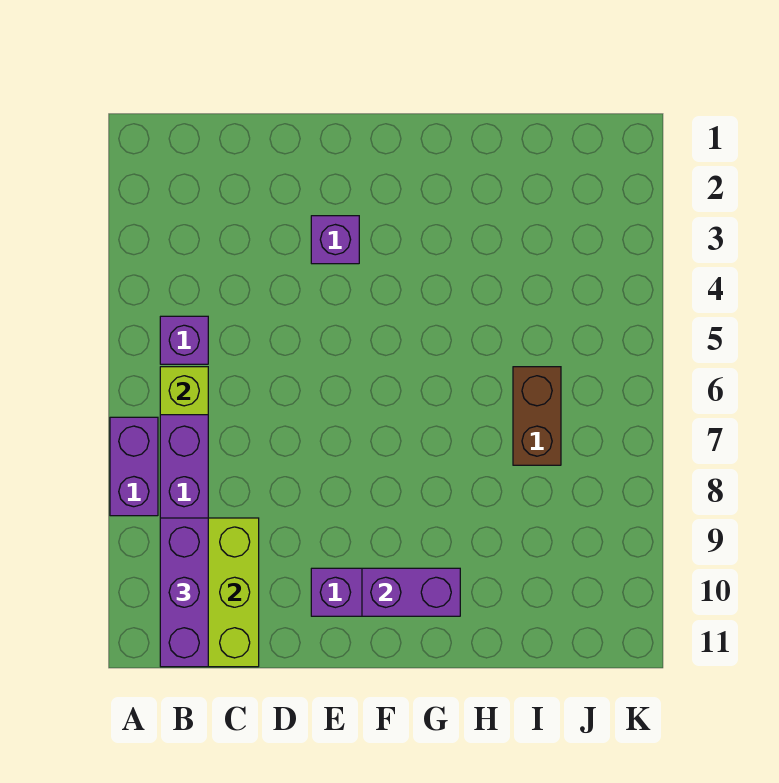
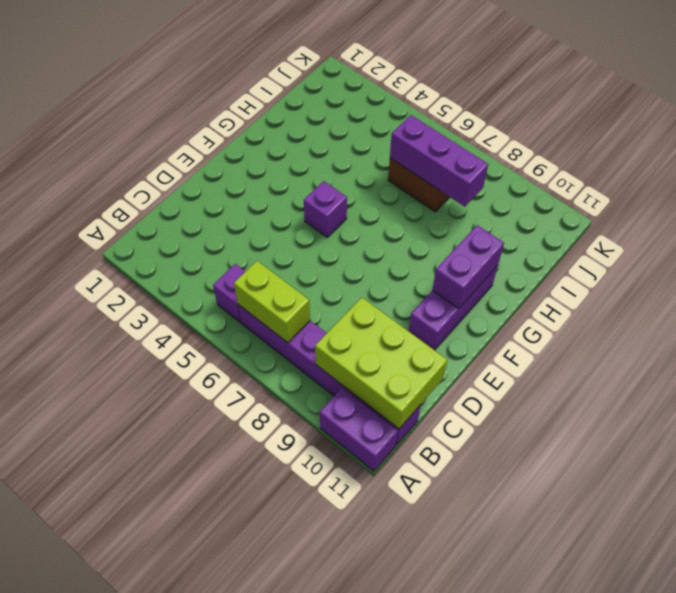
purple 1x2 brick [110,417,158,516] -> purple 1x2 brick moved to [320,388,398,471]
lime 1x1 brick [160,367,208,415] -> lime 1x2 brick [234,261,310,343]
purple 1x3 brick [160,518,208,667] -> purple 1x3 brick moved to [390,115,488,207]
purple 1x1 brick [311,216,359,264] -> purple 1x1 brick moved to [304,181,347,237]

